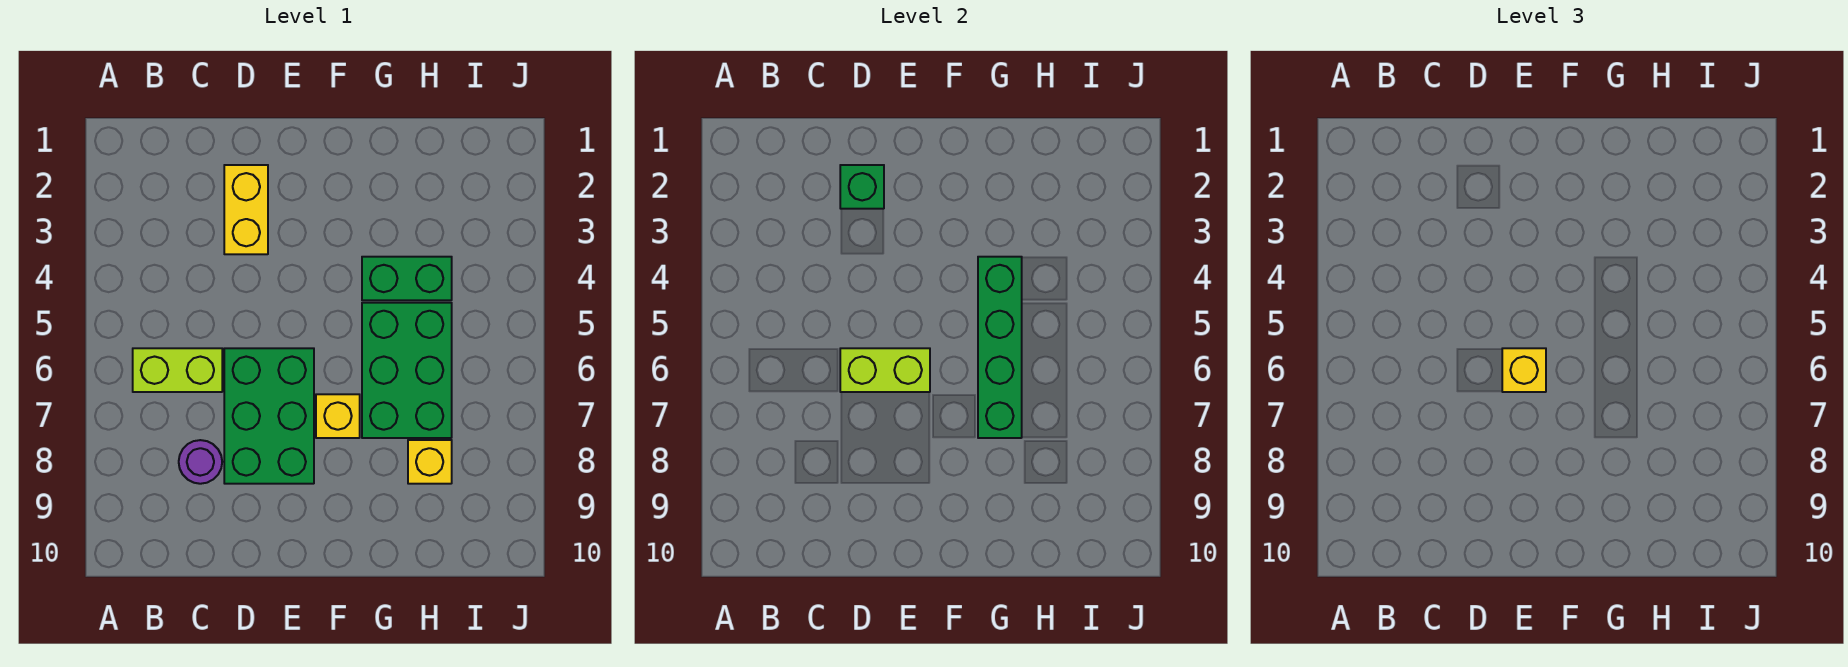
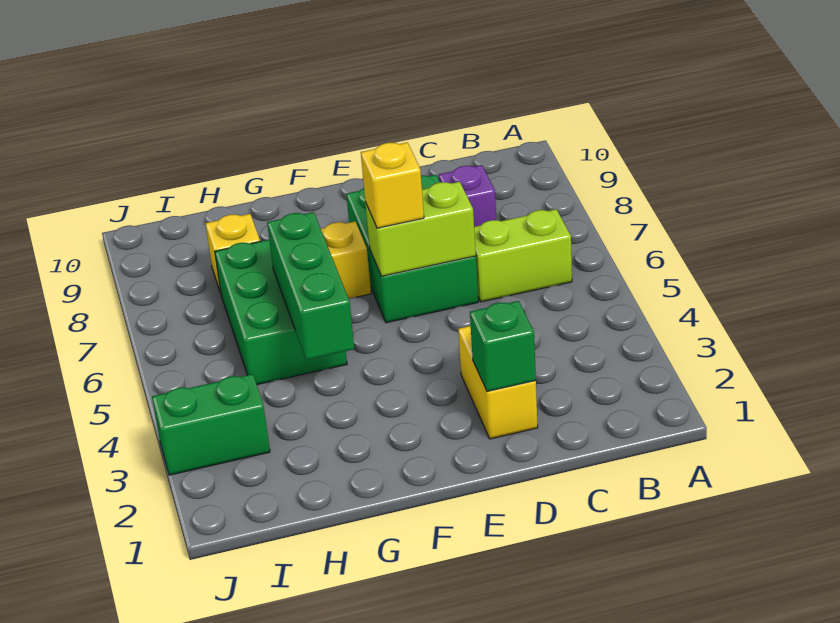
purple 1x1 round brick [179,440,222,484] -> purple 1x1 brick [439,165,496,227]
green 1x2 brick [362,257,452,300] -> green 1x2 brick moved to [152,374,270,475]
green 1x4 brick [978,257,1022,438] -> green 1x3 brick [267,212,354,360]

